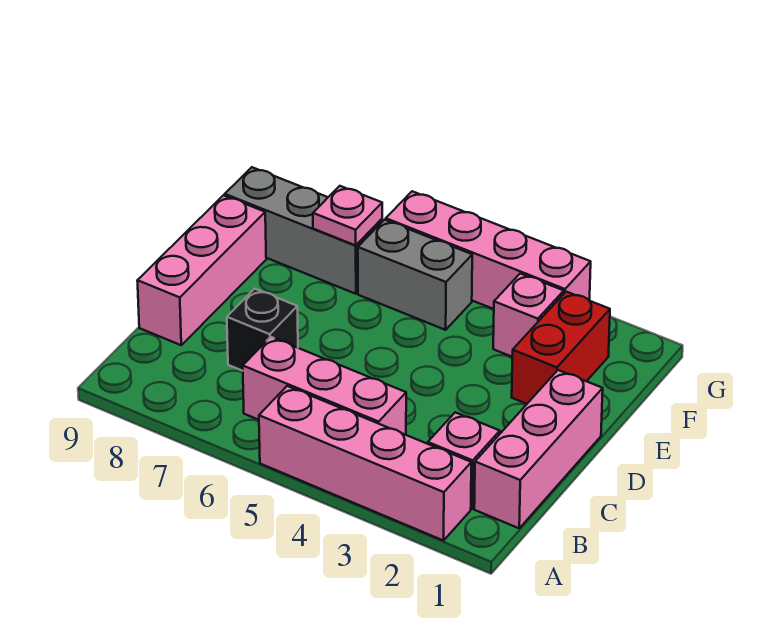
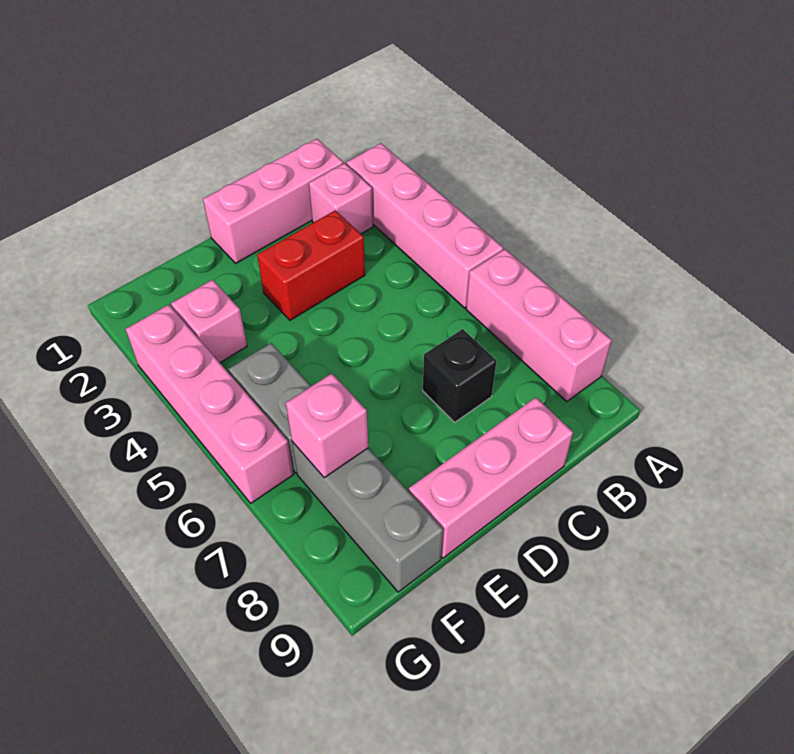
pink 1x3 brick [243,337,406,435] -> pink 1x3 brick moved to [466,249,612,402]
red 1x2 brick [512,292,610,404] -> red 1x2 brick moved to [257,210,365,320]
pink 1x1 plate [313,186,382,245] -> pink 1x1 brick [286,373,368,478]

